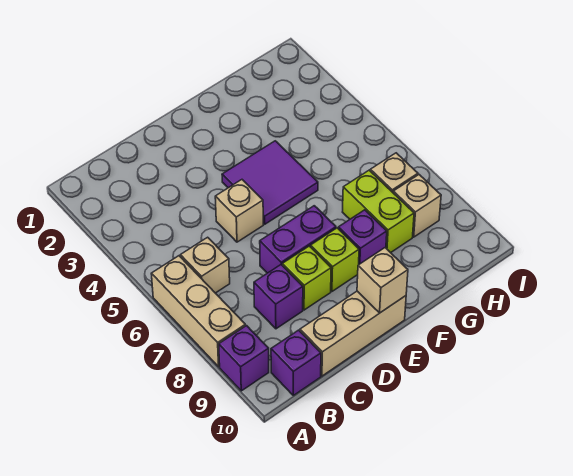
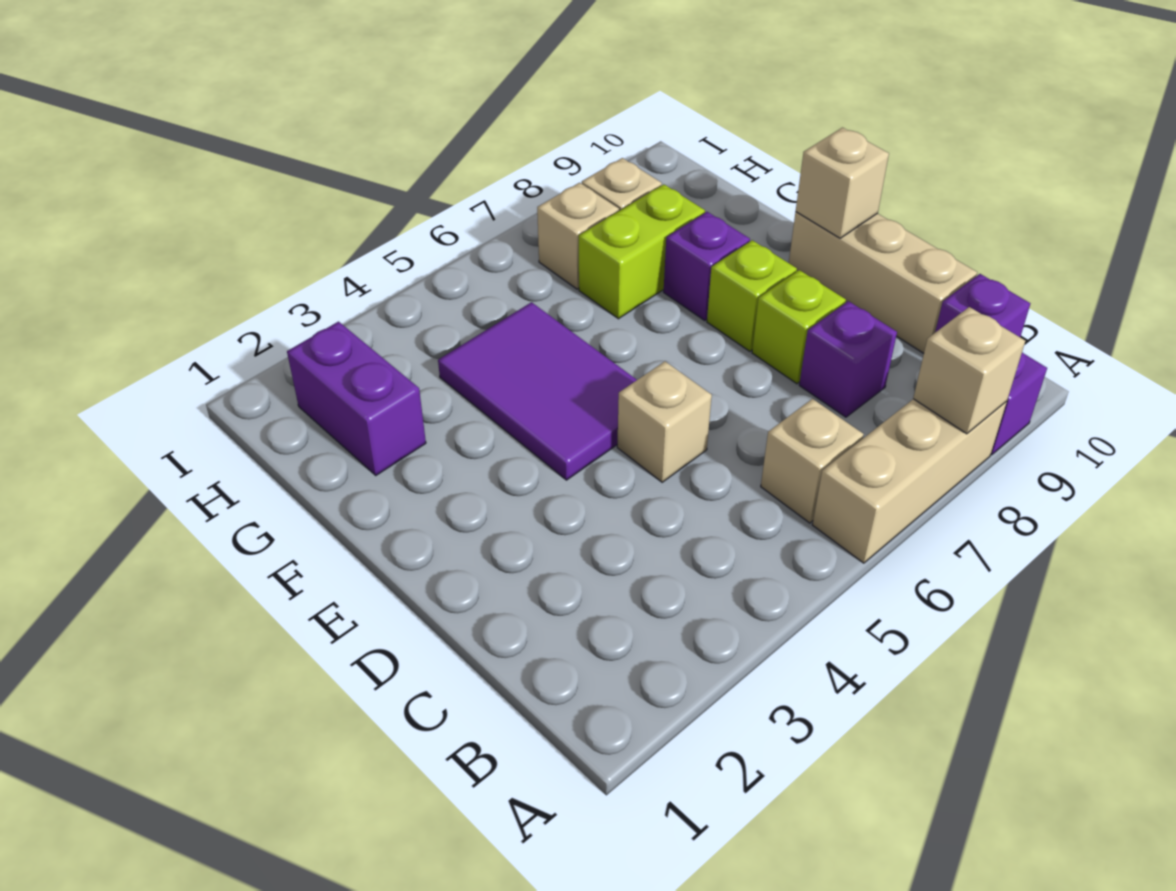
none -> tan 1x1 brick [913,307,1025,434]
purple 1x2 brick [260,206,336,273] -> purple 1x2 brick moved to [287,322,426,475]
purple 2x2 tile [222,141,318,224] -> purple 2x3 tile [438,302,637,480]

